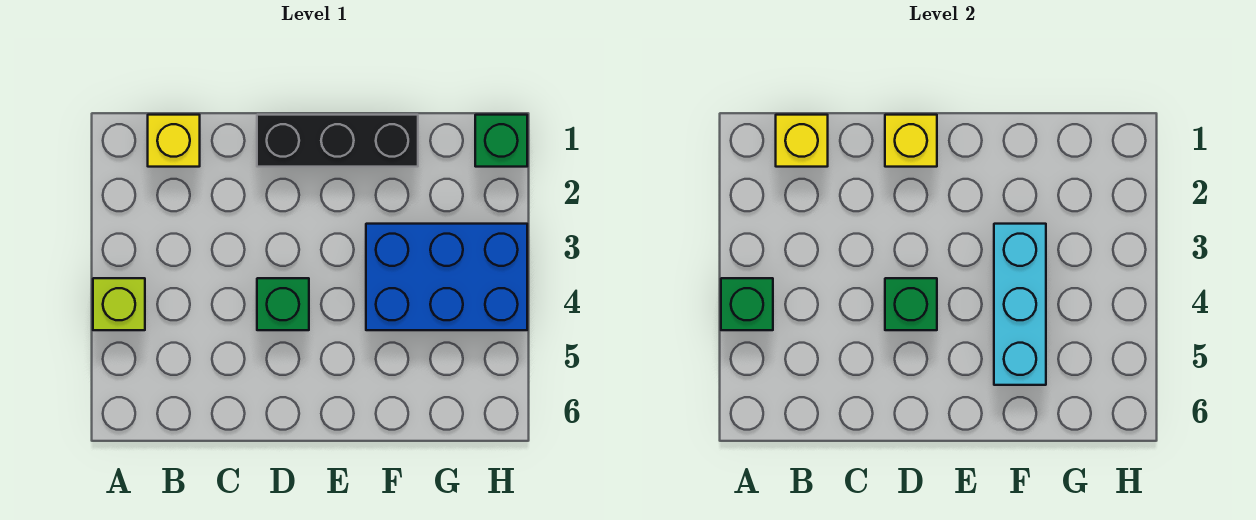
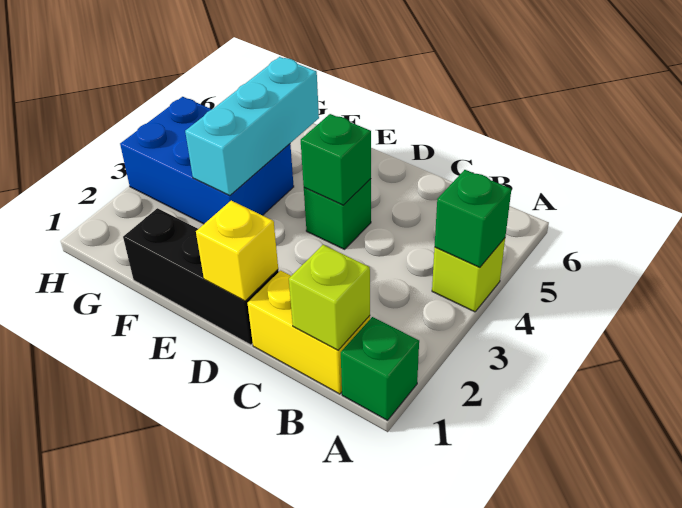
yellow 1x1 brick [148,115,200,167] -> yellow 1x2 brick [247,271,370,394]
yellow 1x1 brick [776,115,828,167] -> lime 1x1 brick [289,245,370,350]
green 1x1 brick [475,115,527,167] -> green 1x1 brick moved to [341,317,419,420]

